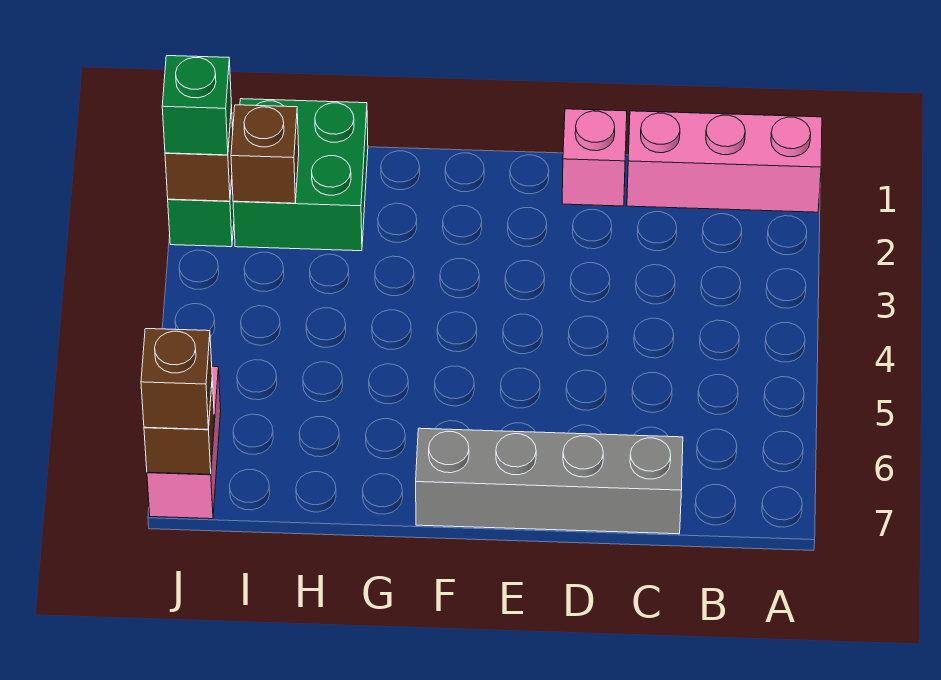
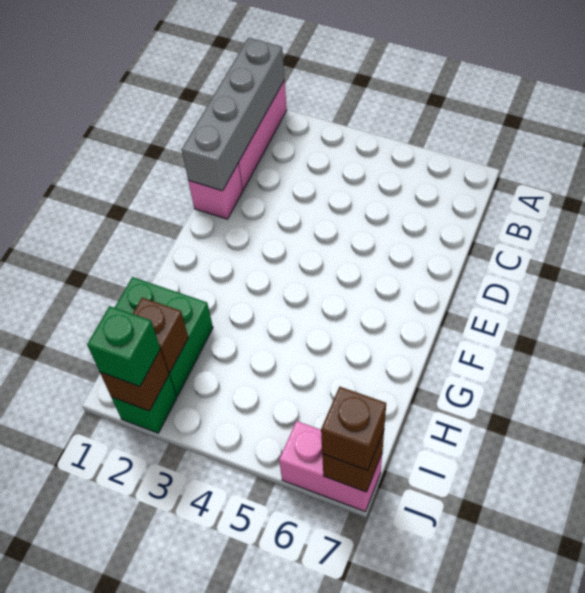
grey 1x4 brick [416,428,683,534] -> grey 1x4 brick moved to [182,38,285,191]

